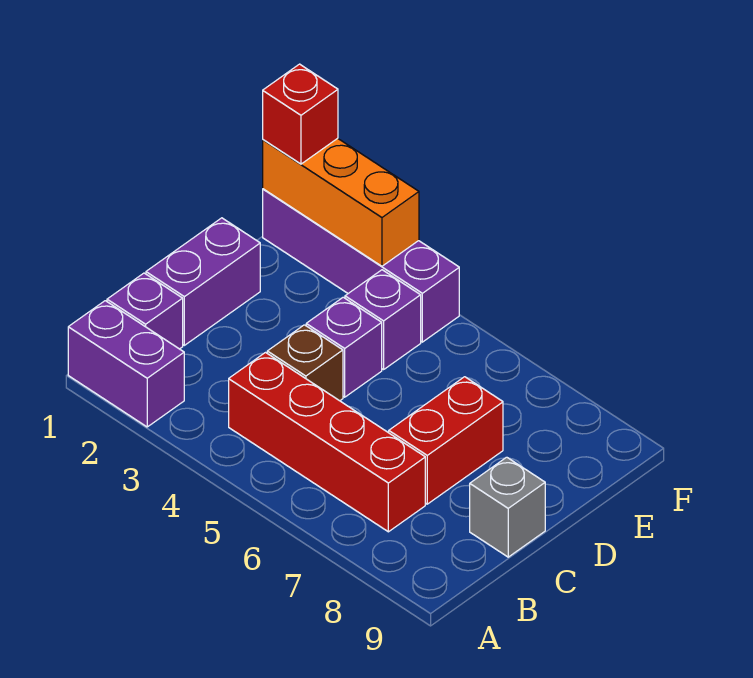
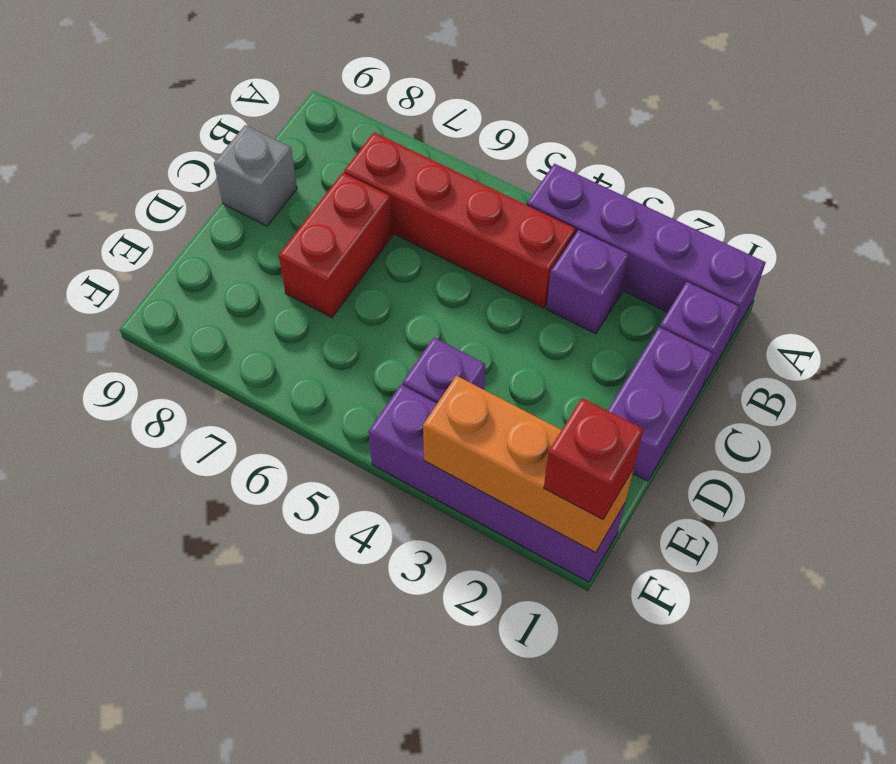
purple 1x2 brick [68,301,184,427] -> purple 1x4 brick [527,164,766,341]
brown 1x1 brick [267,325,343,401] -> none
purple 1x1 brick [306,297,382,397] -> purple 1x1 brick moved to [547,230,629,334]

